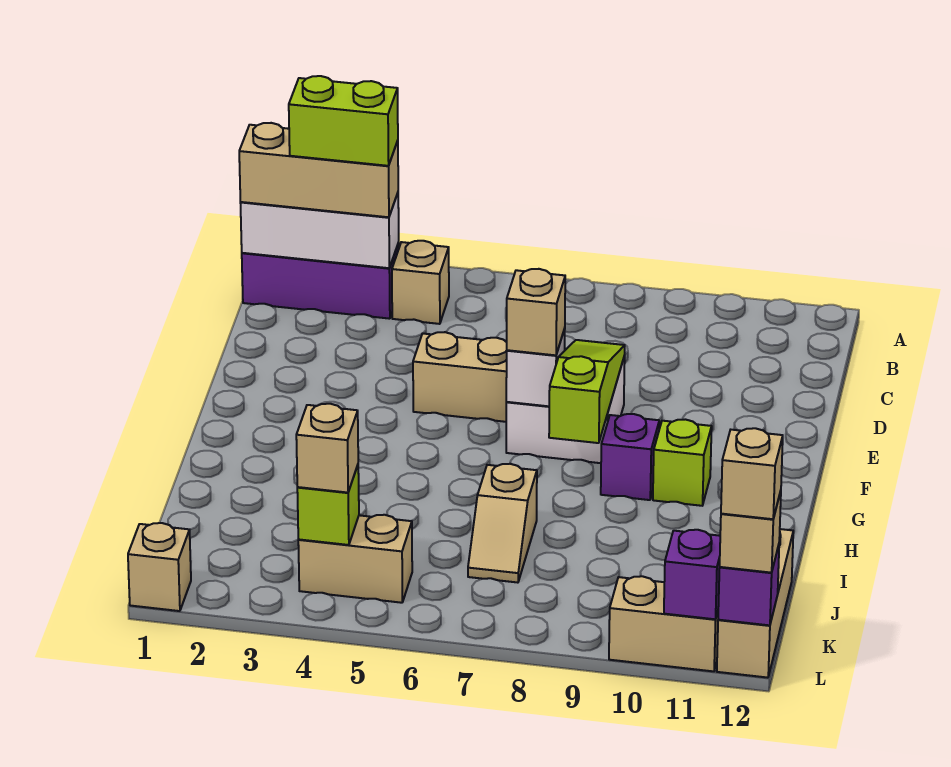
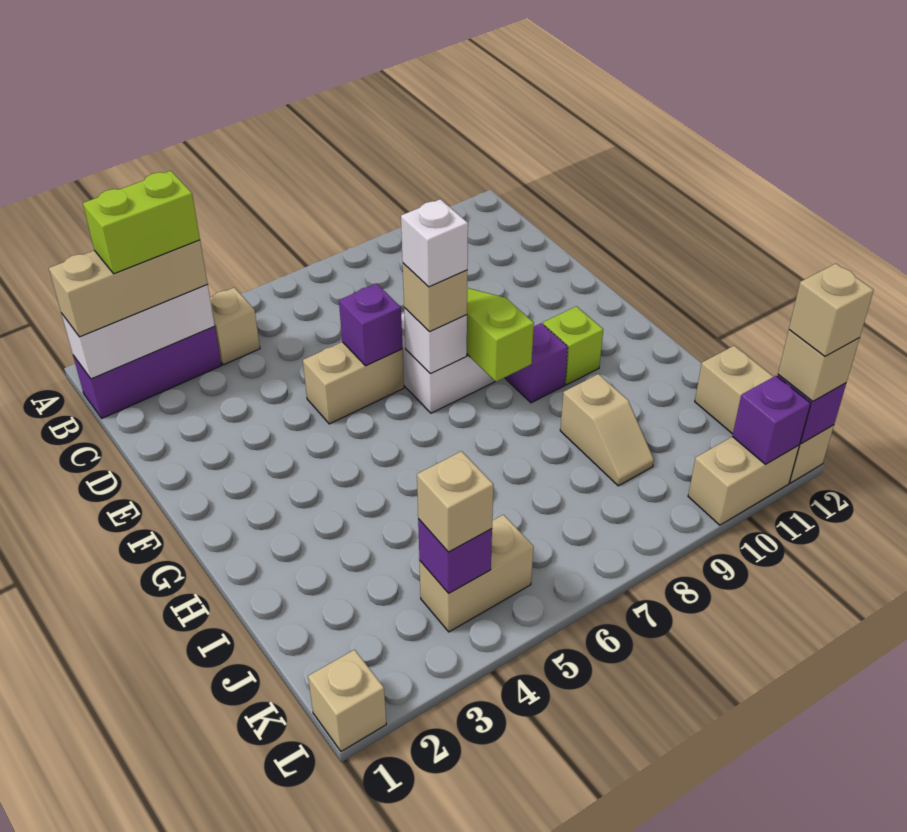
none -> purple 1x1 brick [339,284,403,366]
none -> white 1x1 brick [401,199,468,287]
tan 1x2 slope [468,464,537,583] -> tan 1x2 slope moved to [560,374,654,486]
lime 1x1 brick [297,465,359,545] -> purple 1x1 brick [418,519,492,593]

